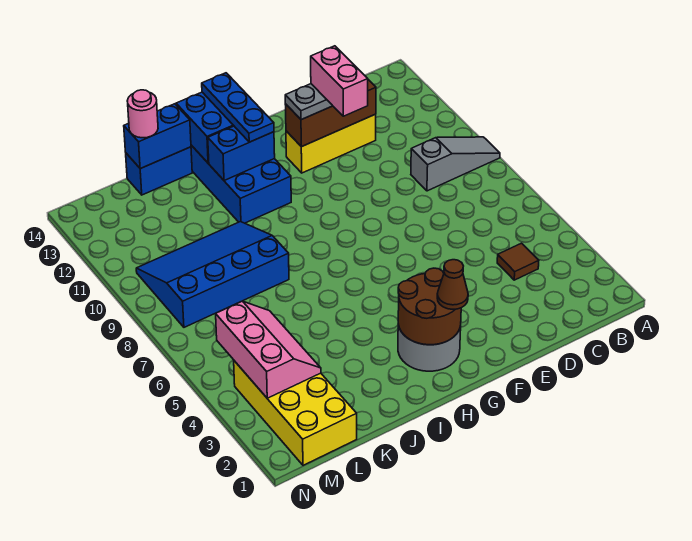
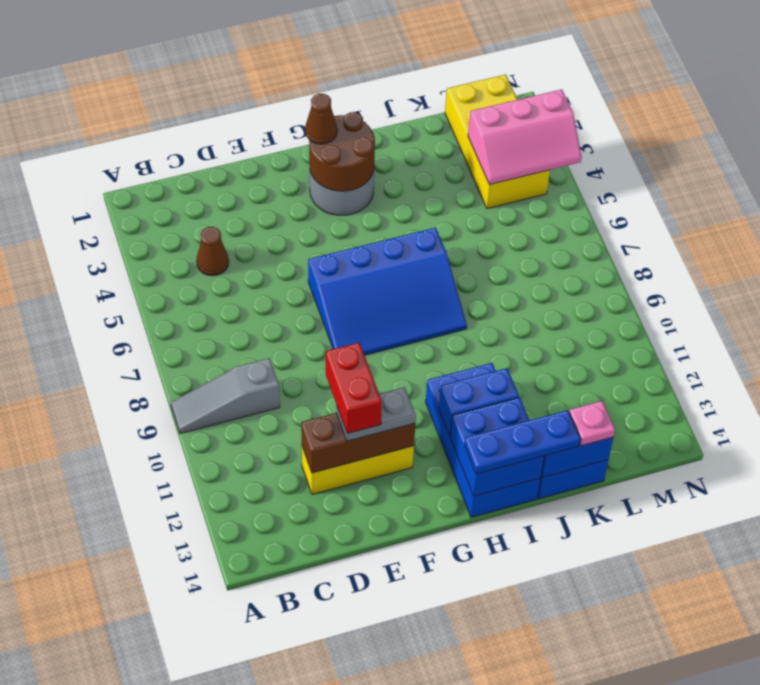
brown 1x1 tile [497,243,539,280] -> brown 1x1 cone [197,227,229,276]
pink 1x2 brick [311,46,368,116] -> red 1x2 brick [326,343,382,434]
blue 1x3 plate [202,73,274,142] -> blue 1x3 plate turned to [465,410,580,474]
blue 3x4 slope [136,222,289,327] -> blue 3x4 slope moved to [308,228,467,355]
pink 1x1 round brick [127,90,158,138] -> pink 1x1 plate [569,401,615,446]
pink 2x3 slope [216,301,321,398] -> pink 2x3 slope turned to [468,89,582,185]

